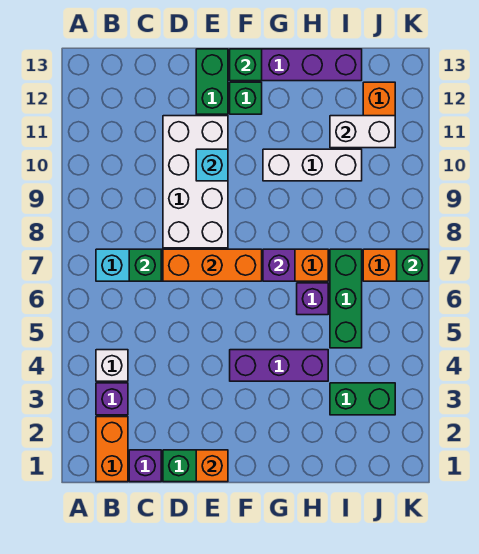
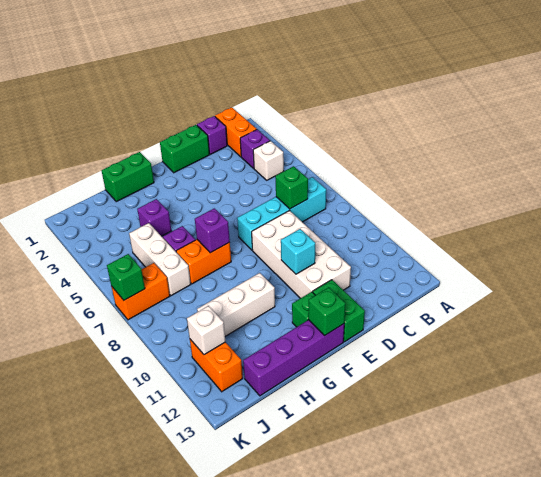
orange 1x3 brick [163,249,262,281] -> none
orange 1x1 brick [196,450,228,482] -> none
purple 1x3 brick [230,350,328,381] -> purple 1x1 brick [137,199,171,236]
green 1x2 brick [330,383,395,415] -> green 1x2 brick moved to [102,152,154,202]
green 1x3 brick [330,249,362,348] -> white 1x3 brick [129,223,191,296]
white 1x2 brick [330,116,395,148] -> white 1x1 brick [187,306,225,355]

